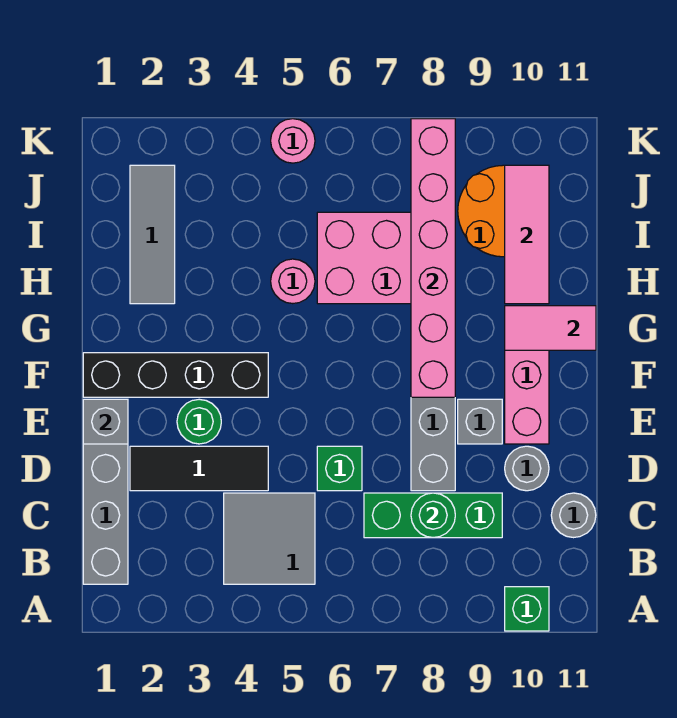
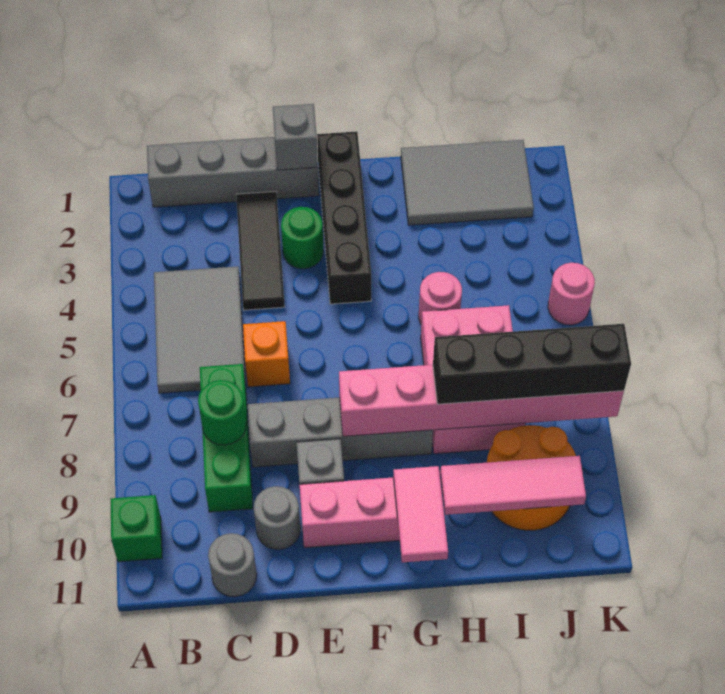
grey 2x2 tile [224,493,315,584] -> grey 2x3 tile [154,266,246,393]
green 1x1 brick [317,446,362,491] -> orange 1x1 brick [243,321,290,387]
grey 1x3 tile [130,165,175,304] -> grey 2x3 tile [401,140,534,225]
none -> black 1x4 brick [433,324,631,404]

